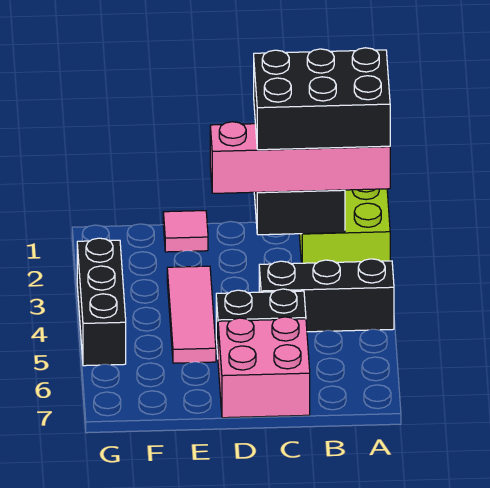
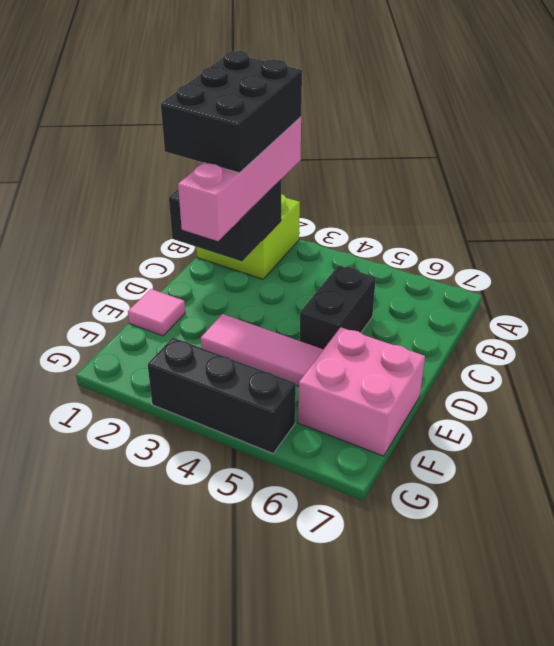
black 1x3 brick [259,259,394,332] -> none
pink 2x2 brick [218,317,310,418] -> pink 2x2 brick moved to [298,327,425,456]

